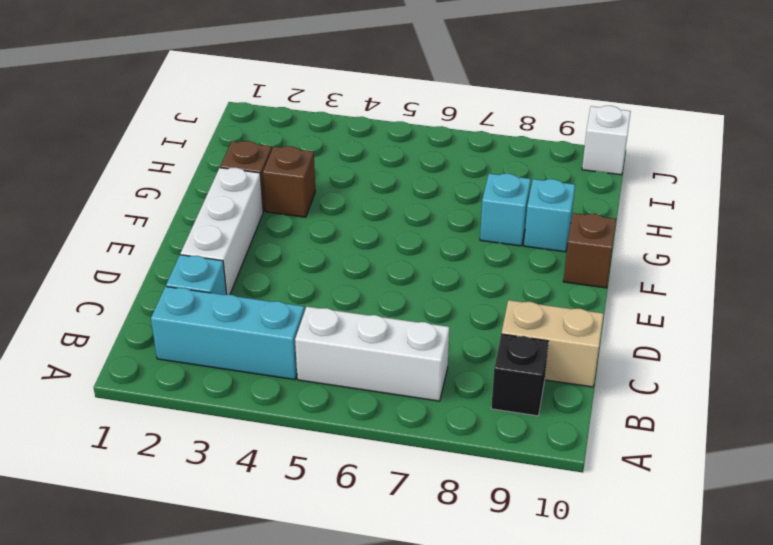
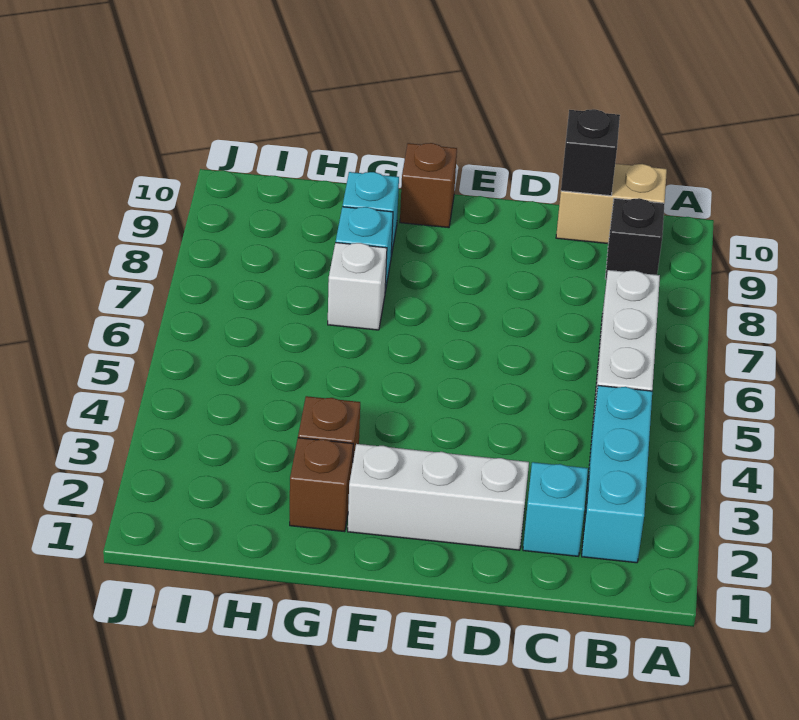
tan 1x2 brick [501,300,604,387] -> tan 1x2 brick turned to [556,164,667,244]
none -> black 1x1 brick [561,109,620,196]
white 1x1 brick [582,106,631,175] -> white 1x1 brick moved to [328,243,387,330]

